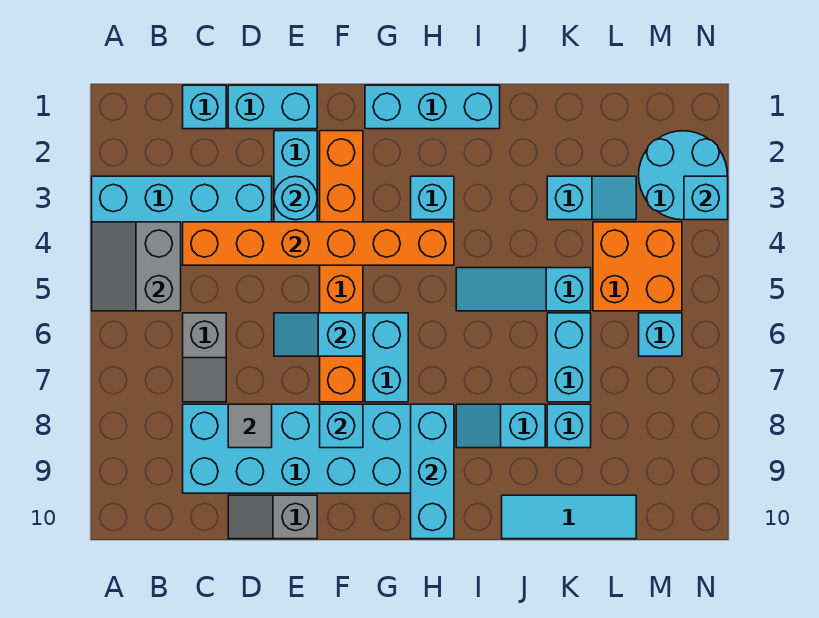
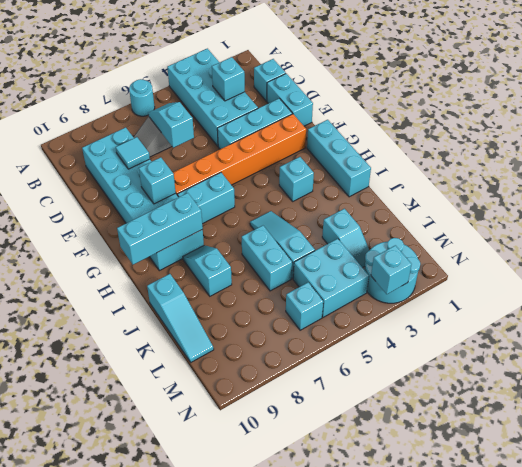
grey 2x2 slope [92,222,181,311] -> none
orange 1x6 brick [183,222,454,265] -> none
grey 1x1 tile [228,404,272,448] -> cyan 1x1 tile [116,137,150,169]
grey 1x2 slope [228,495,317,539] -> none
cyan 1x1 round brick [274,176,317,220] -> cyan 1x1 round brick moved to [129,79,155,116]
cyan 1x2 slope [274,313,363,356] -> cyan 1x2 slope moved to [148,102,194,148]
cyan 1x3 tile [502,495,636,539] -> cyan 1x3 slope [147,274,214,362]
cyan 1x2 brick [547,313,591,402] -> cyan 1x2 brick turned to [242,226,292,291]
cyan 1x1 brick [547,404,591,448] -> cyan 1x1 brick moved to [212,57,245,101]
orange 2x2 brick [593,222,682,311] -> cyan 2x2 brick [293,239,369,317]

